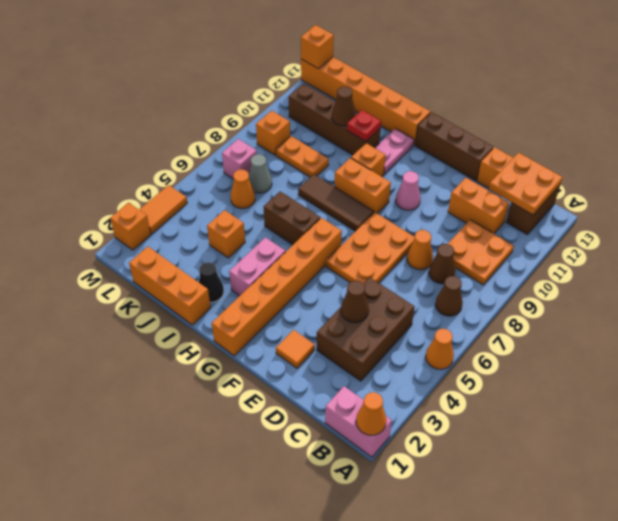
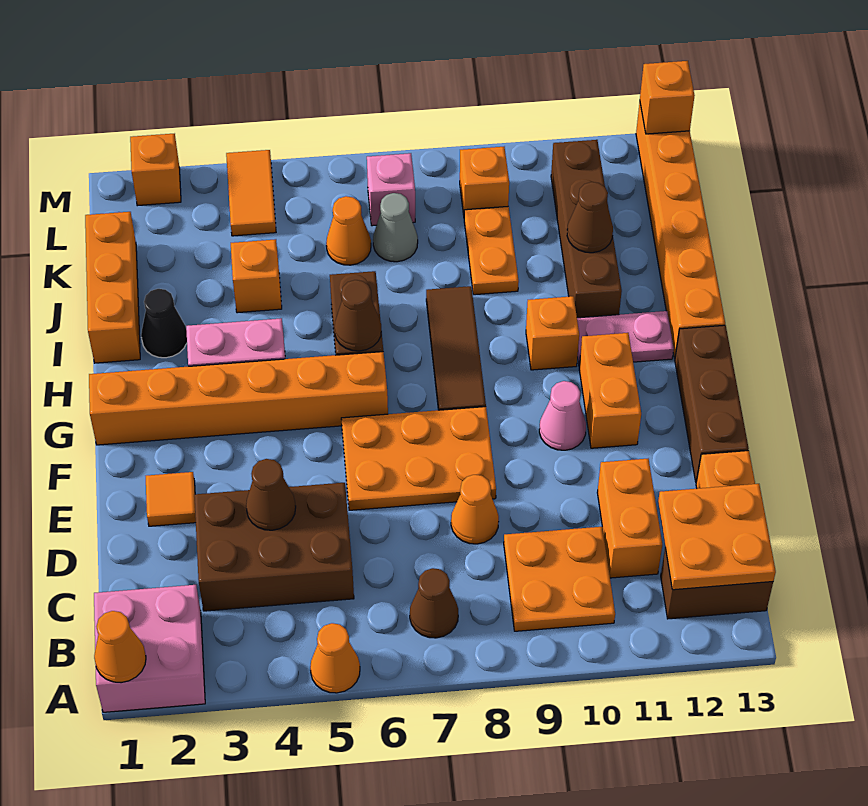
pink 1x2 brick [325,386,392,457] -> pink 2x2 brick [94,585,205,712]
brown 1x1 cone [429,244,455,284] -> brown 1x1 cone moved to [334,280,381,351]
orange 1x2 brick [334,158,391,214] -> orange 1x2 brick moved to [579,333,641,448]
red 1x1 plate [347,110,381,141] -> none
orange 1x2 tile [139,185,187,234] -> orange 1x2 tile turned to [226,150,276,236]

